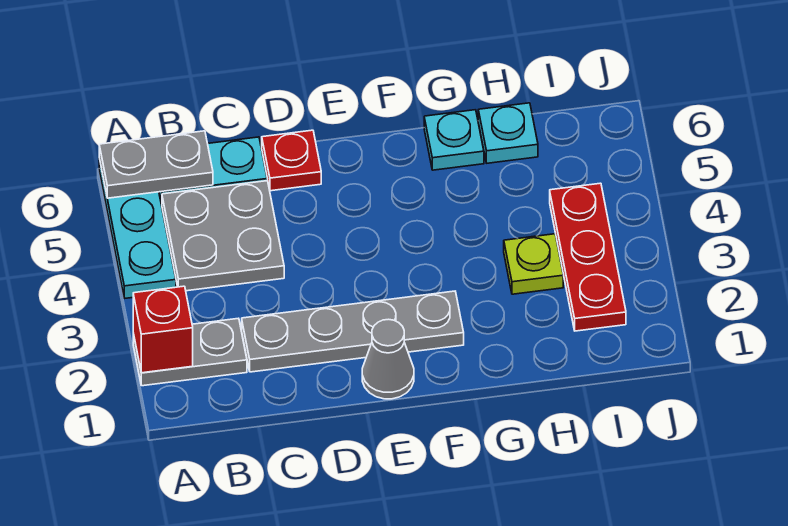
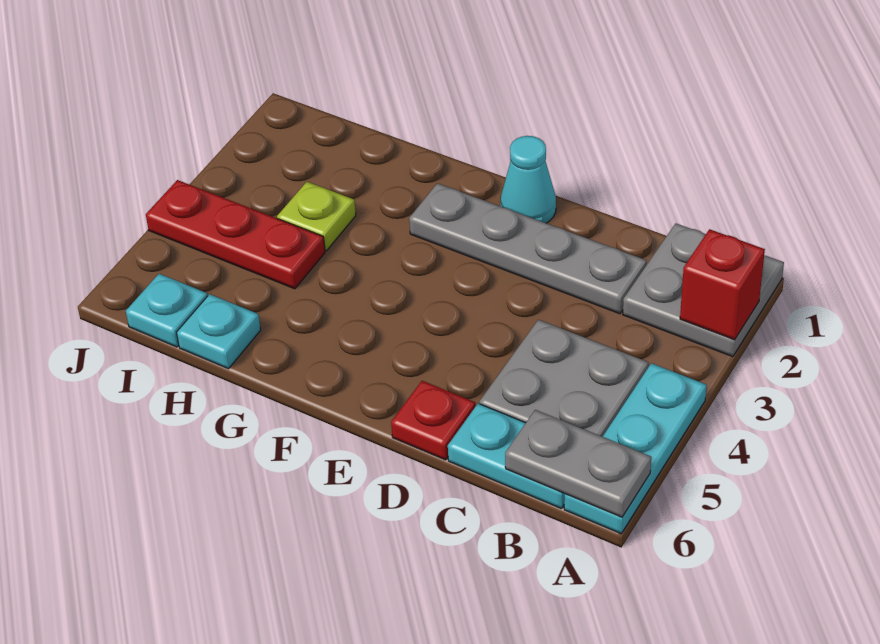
grey 1x2 plate [133,318,247,386] -> grey 2x2 plate [623,223,784,357]
grey 1x1 cone [362,319,414,399] -> cyan 1x1 cone [500,136,556,223]
cyan 1x1 plate [424,110,484,170] -> cyan 1x1 plate moved to [126,274,207,347]
red 1x3 plate [550,183,626,331] -> red 1x3 plate turned to [146,180,325,289]

